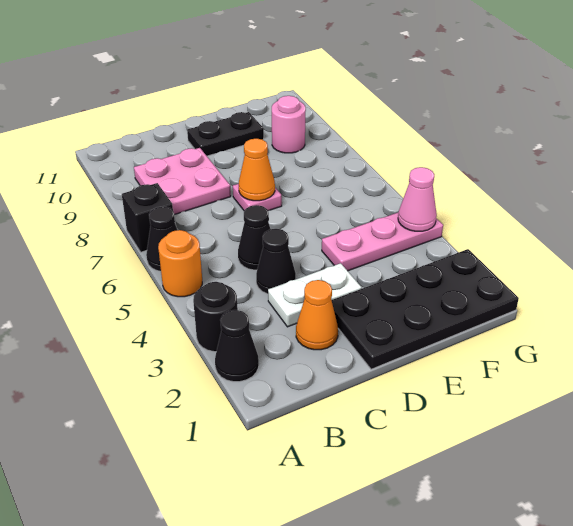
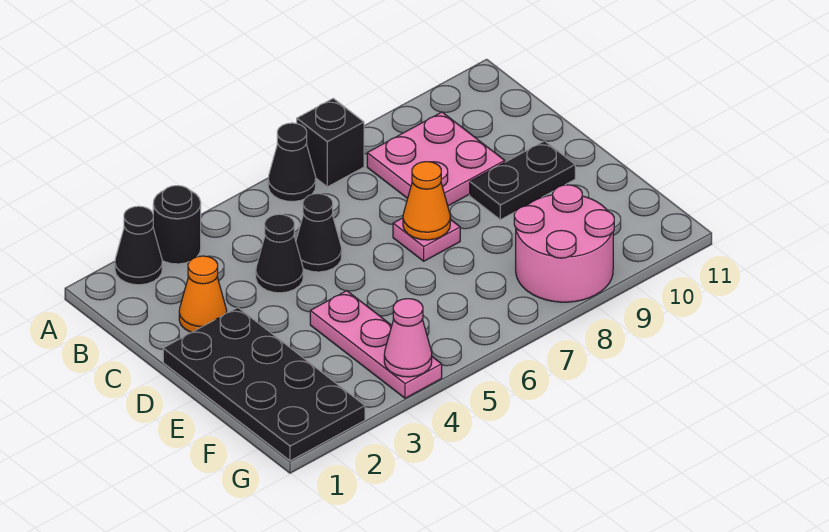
orange 1x1 round brick [158,230,202,297] -> none
white 1x2 plate [268,263,362,327] -> none
black 1x2 plate [187,112,264,156] -> black 1x2 plate turned to [470,141,575,220]
pink 1x1 round brick [272,96,306,153] -> pink 2x2 round brick [514,185,614,302]

